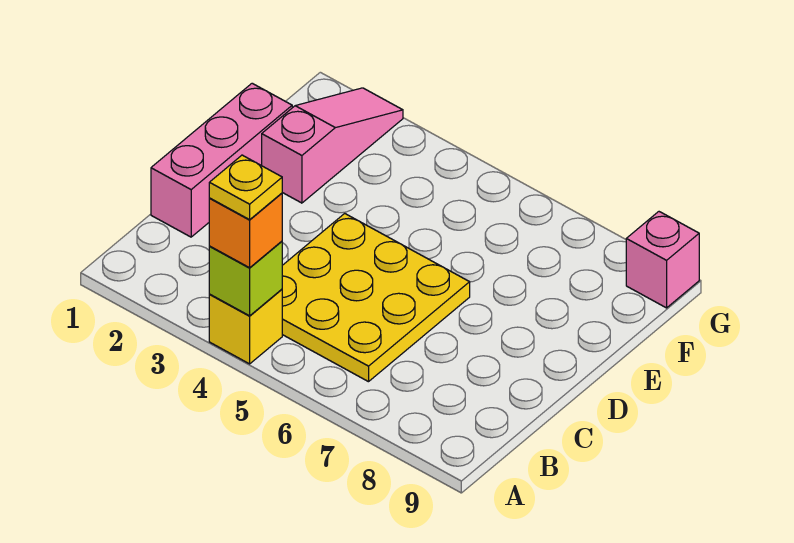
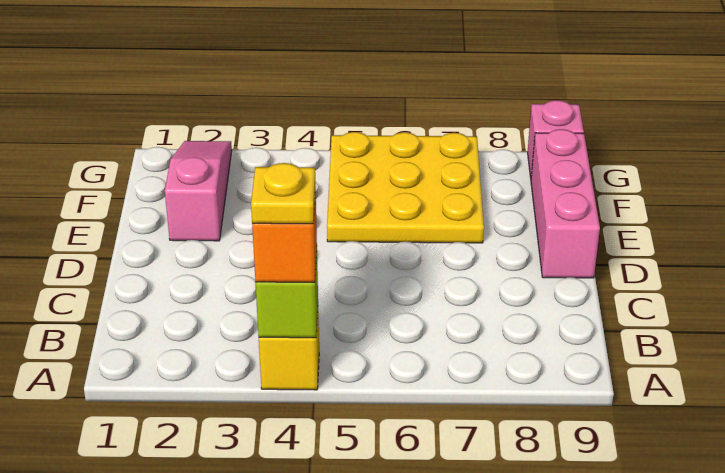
yellow 3x3 plate [282,213,470,382] -> yellow 3x3 plate moved to [327,132,484,243]
pink 1x3 brick [151,83,292,237] -> pink 1x3 brick moved to [531,129,600,278]

